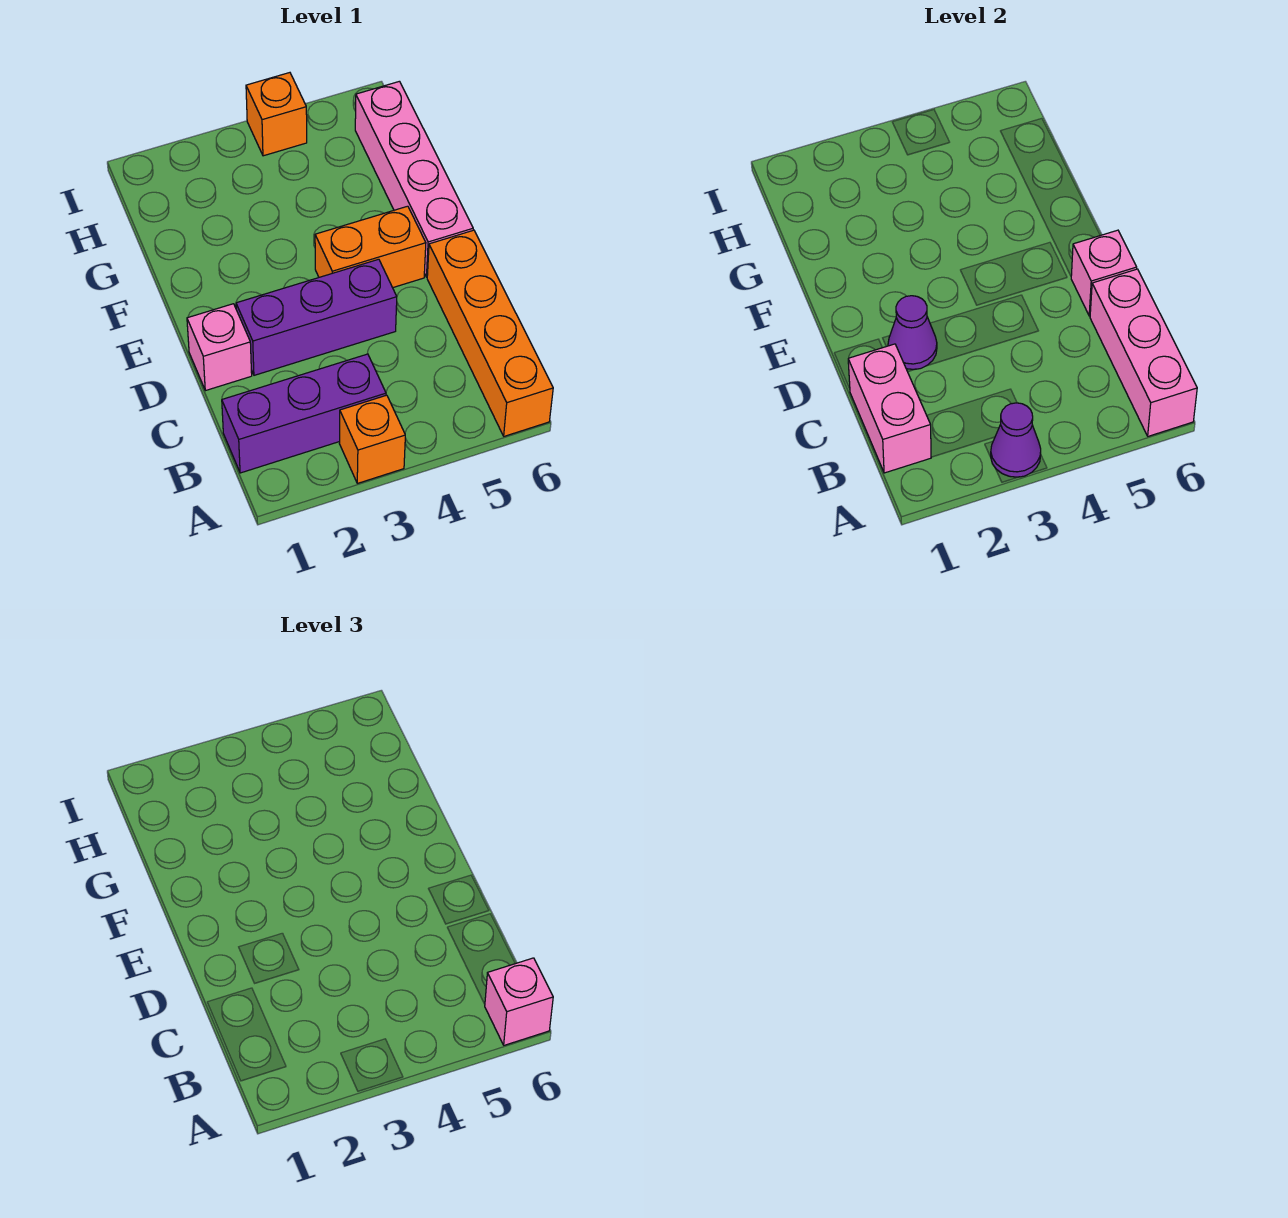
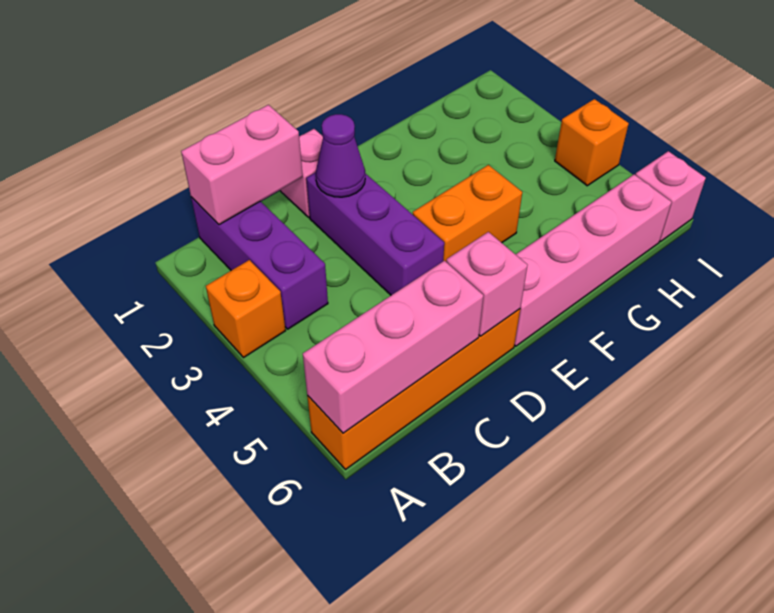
purple 1x1 cone [991,403,1041,477] -> none
pink 1x1 brick [485,958,553,1045] -> pink 1x1 brick moved to [635,151,706,241]
orange 1x2 brick [315,206,426,288] -> orange 1x2 brick turned to [413,165,522,261]

